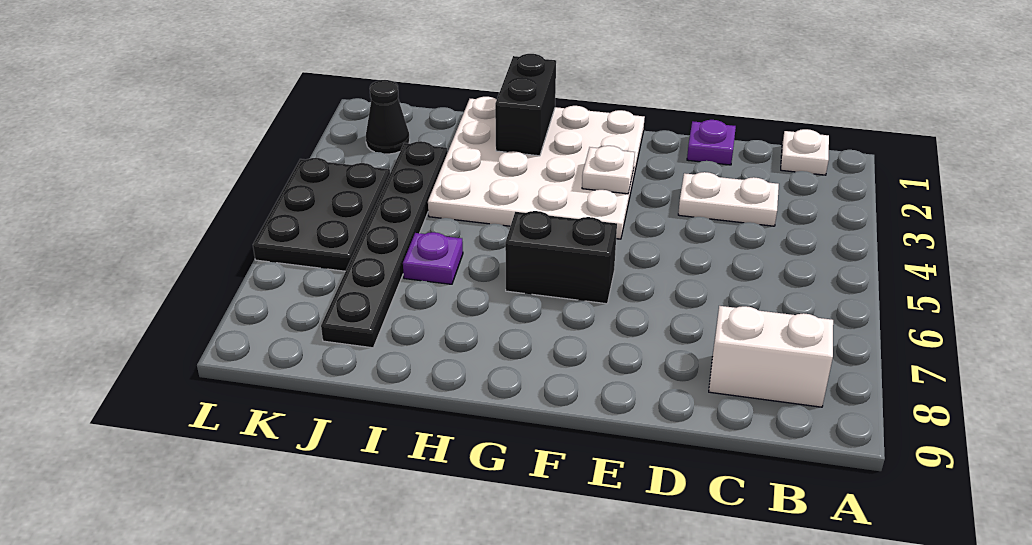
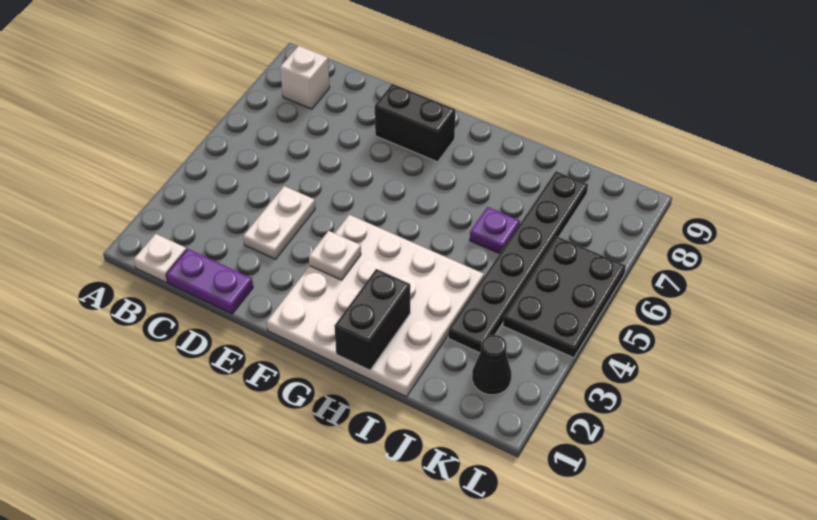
white 1x2 brick [709,306,833,407] -> white 1x1 brick [280,46,330,109]
white 1x2 plate [678,172,779,226] -> white 1x2 plate turned to [243,186,315,259]
purple 1x1 plate [687,120,736,165] -> purple 1x2 plate [166,249,253,314]
black 1x2 brick [505,211,617,304] -> black 1x2 brick moved to [375,84,455,162]

